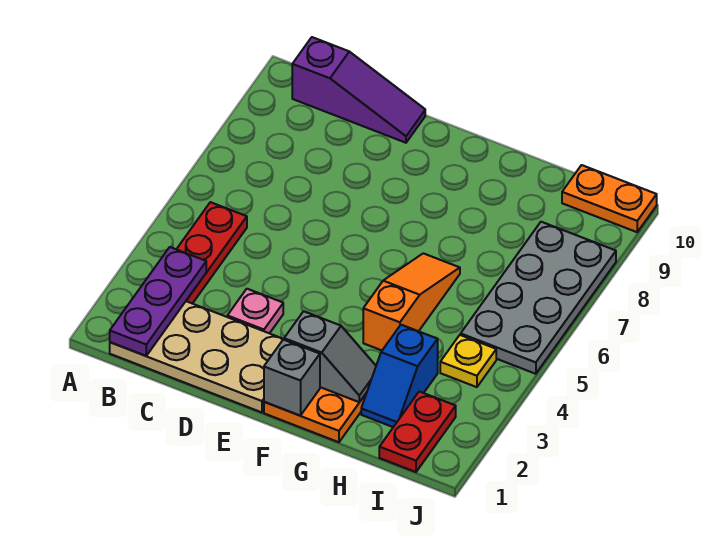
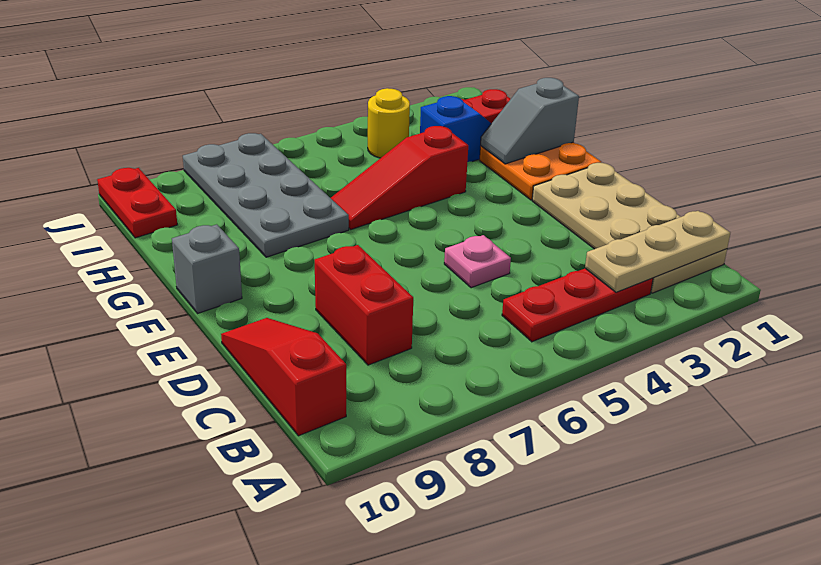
purple 1x3 plate [110,247,206,356] -> tan 1x3 plate [585,211,730,292]
purple 1x3 slope [292,37,425,143] -> red 1x3 slope [221,318,346,436]
none -> red 1x2 brick [315,245,413,365]
pink 1x1 plate [227,289,283,333] -> pink 1x1 plate moved to [444,235,511,288]
grey 1x1 brick [264,340,320,416] -> grey 1x1 brick moved to [172,224,242,313]
grey 1x2 slope [284,311,376,402] -> grey 1x2 slope turned to [481,78,579,164]
orange 1x3 slope [363,253,460,350] -> red 1x3 slope [331,126,468,229]
yellow 1x1 plate [440,335,496,387] -> yellow 1x1 round brick [368,88,410,158]
grey 2x4 plate [461,222,616,374] -> grey 2x4 plate turned to [183,133,349,257]
orange 1x2 plate [562,165,657,232] -> red 1x2 plate [97,168,177,238]

